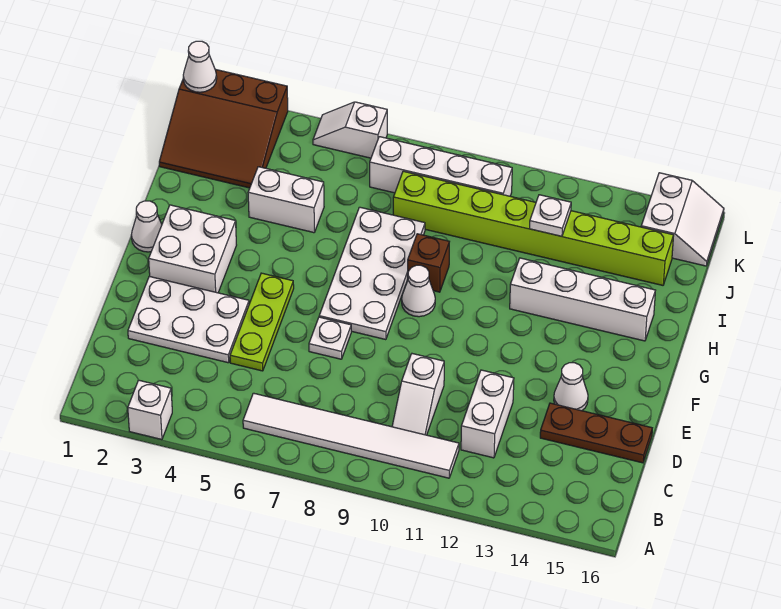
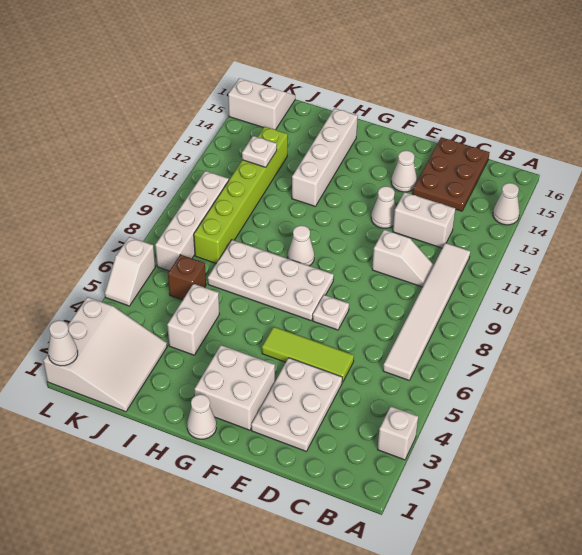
none -> white 1x1 cone [493,183,520,225]
lime 1x3 plate [230,273,294,371] -> lime 1x3 tile [262,327,354,383]
brown 1x3 plate [540,403,652,463] -> brown 2x3 plate [413,137,490,211]
none -> white 1x1 cone [371,186,396,228]
brown 1x1 brick [408,234,449,292] -> brown 1x1 brick moved to [168,255,206,300]
brown 3x3 slope [159,69,288,188] -> white 3x3 slope [43,297,167,412]
lime 1x8 brick [393,171,674,285] -> lime 1x6 brick [194,127,288,263]

